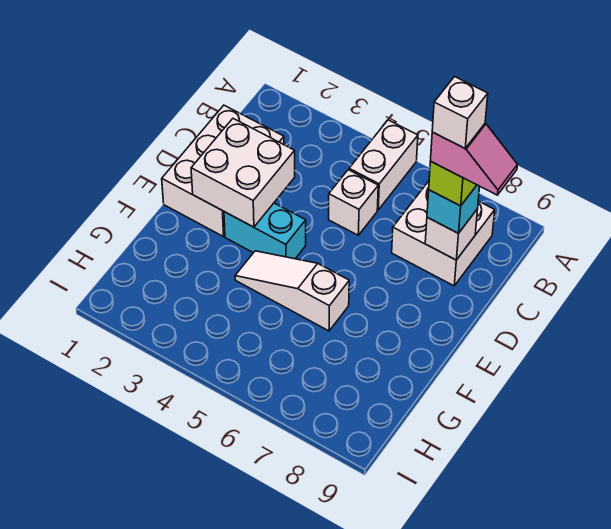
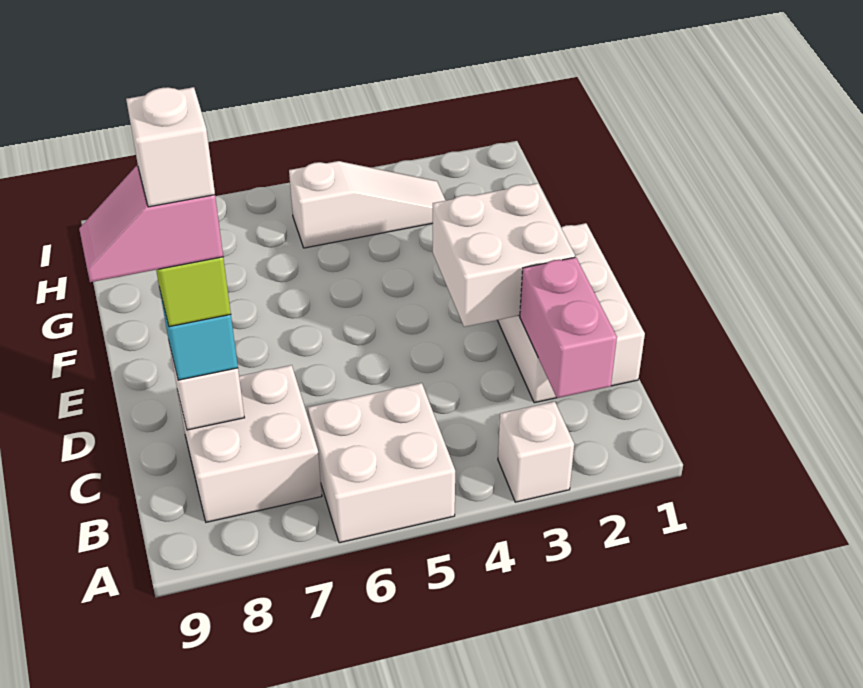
white 1x2 brick [349,120,418,210] -> white 2x2 brick [308,383,455,543]
none -> pink 1x2 brick [520,257,617,398]
white 1x1 brick [329,170,378,235] -> white 1x1 brick moved to [498,401,574,502]
cyan 1x2 brick [224,203,306,259] -> none
white 1x3 slope [235,251,349,331] -> white 1x3 slope moved to [289,161,446,248]

